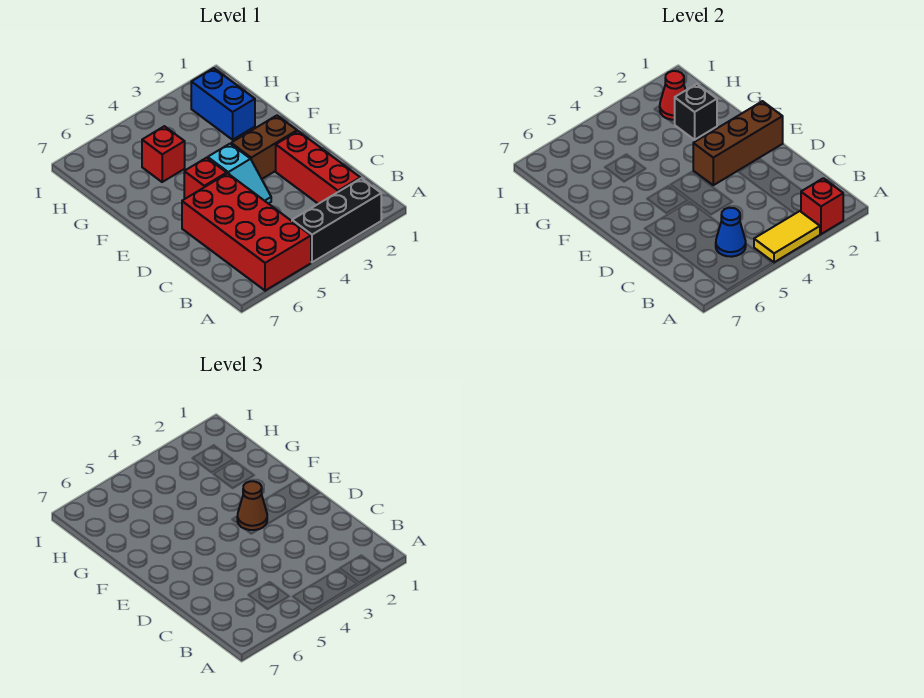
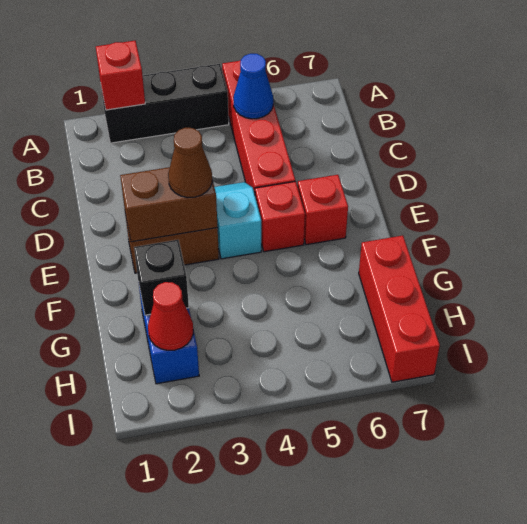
yellow 1x2 tile [754,211,820,262] -> none
red 2x4 brick [182,173,311,291] -> red 1x4 brick [222,60,295,194]
red 1x3 brick [276,131,360,204] -> red 1x3 brick moved to [359,236,440,382]
brown 1x3 brick [693,101,783,185] -> brown 1x2 brick [120,167,218,242]
red 1x1 brick [142,126,185,182] -> red 1x1 brick moved to [298,175,348,245]

